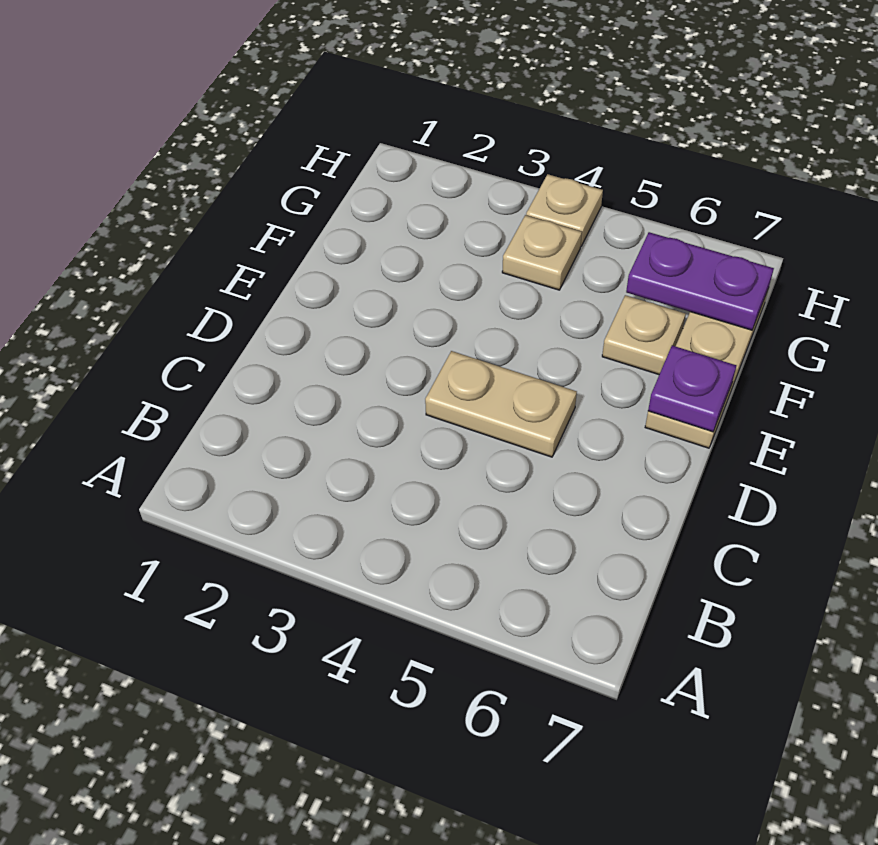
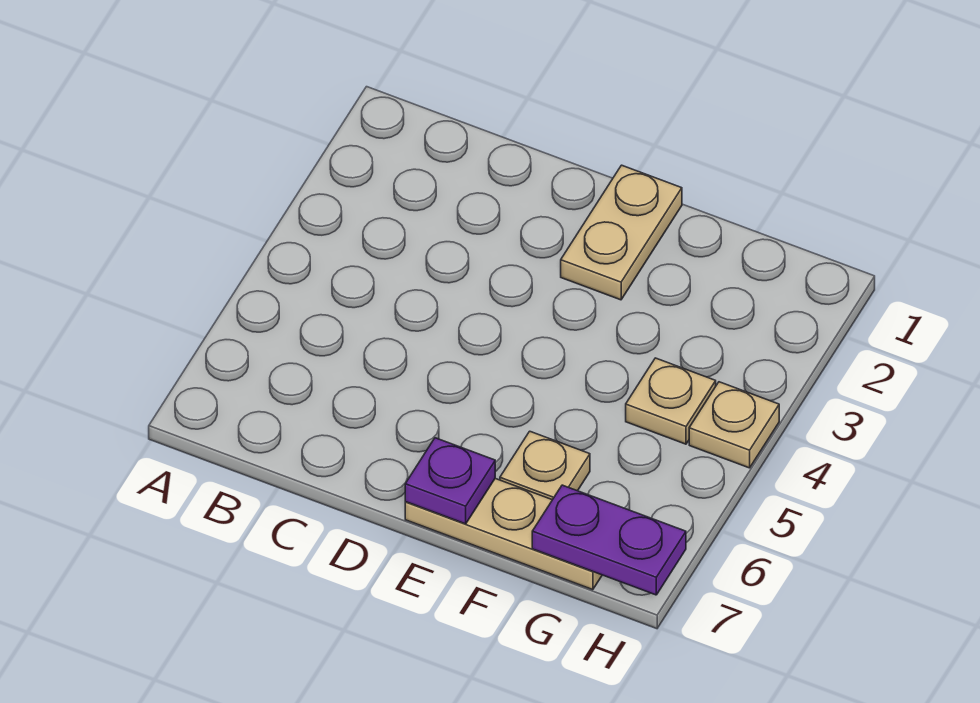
tan 1x2 plate [425,351,577,457] -> tan 1x2 plate moved to [561,165,682,300]
purple 1x2 plate [626,232,774,330] -> purple 1x2 plate turned to [532,485,686,595]

